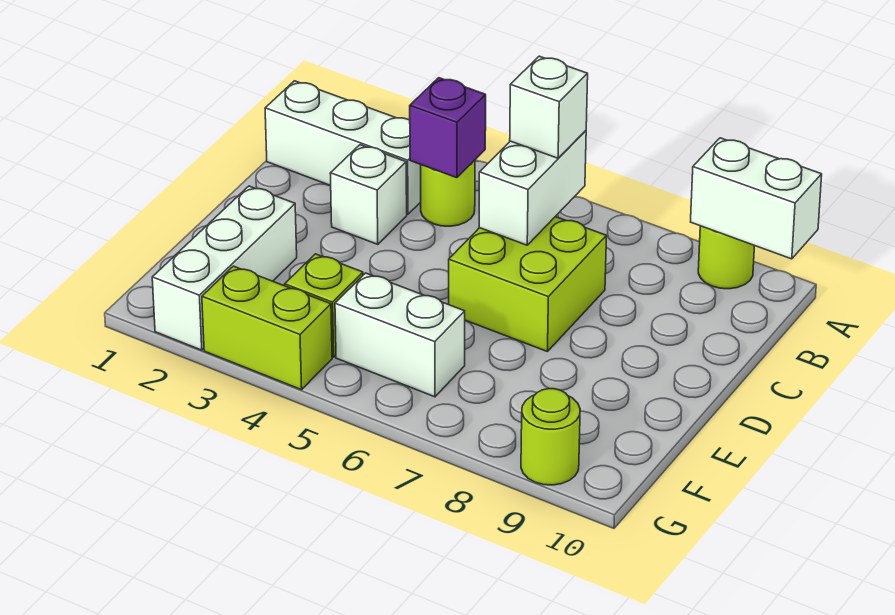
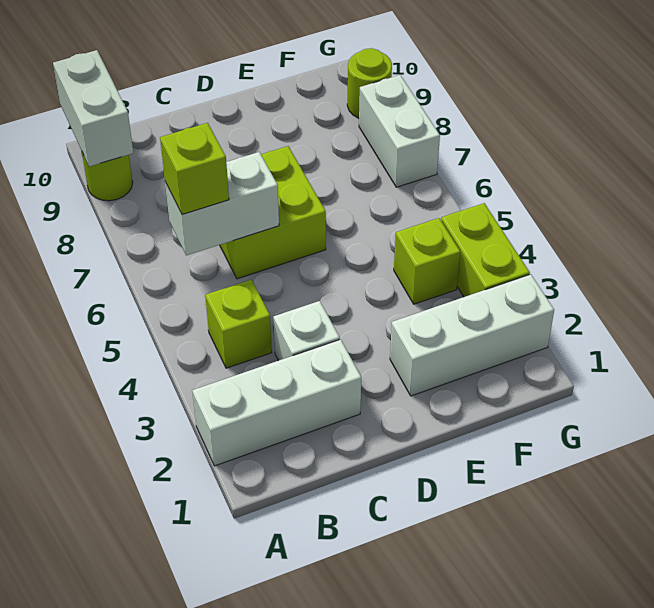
white 1x3 brick [265,81,421,214] -> white 1x3 brick turned to [192,339,361,466]
lime 1x1 round brick [421,160,475,226] -> lime 1x1 brick [205,280,272,368]
purple 1x1 brick [410,78,486,178] -> none
white 1x1 brick [510,56,588,158] -> lime 1x1 brick [160,123,229,214]
white 1x2 brick [335,273,465,397] -> white 1x2 brick moved to [359,75,440,187]

